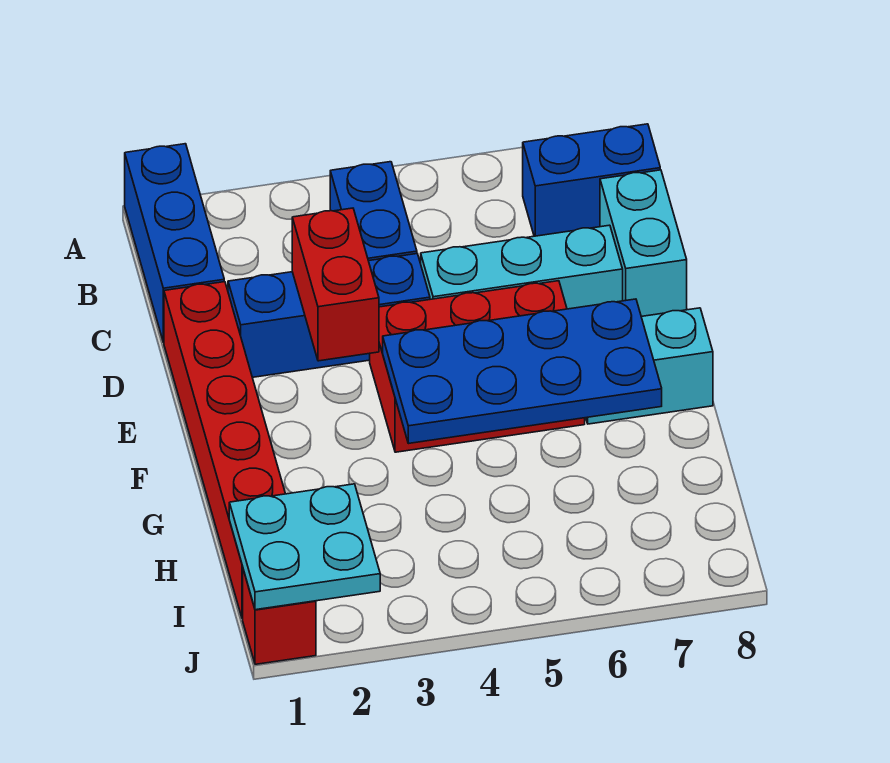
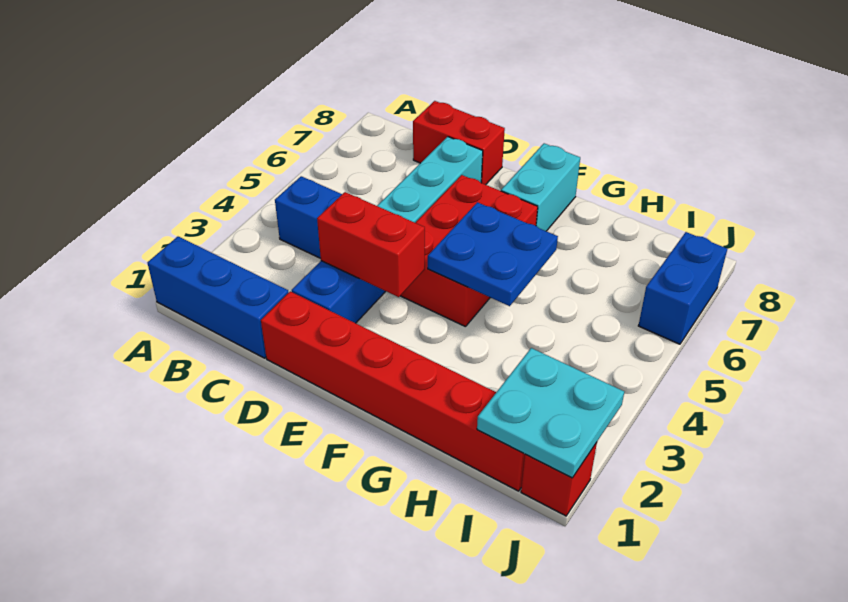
blue 1x2 brick [523,124,660,236] -> blue 1x2 brick moved to [638,232,727,344]
cyan 1x2 brick [600,170,687,317] -> red 1x2 brick [413,101,505,185]
blue 2x4 plate [383,299,662,444] -> blue 2x2 plate [428,202,558,306]

